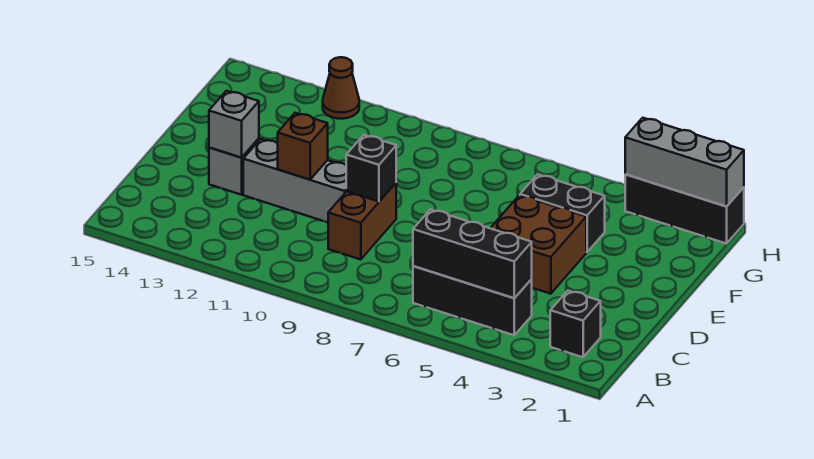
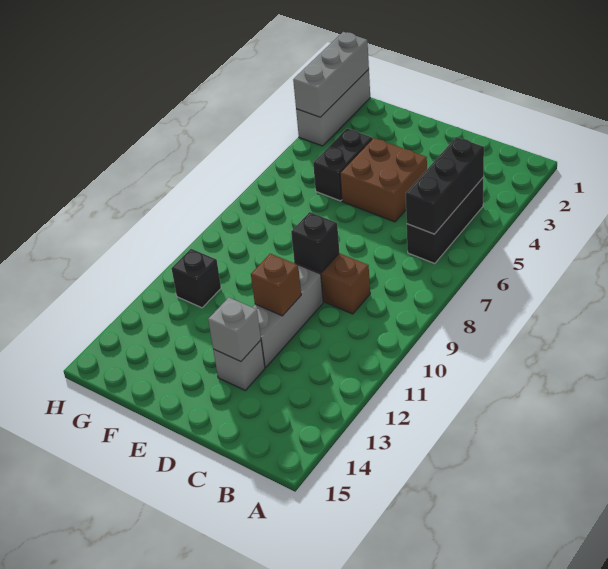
black 1x1 brick [550,291,601,357] -> black 1x1 brick moved to [171,249,221,308]
black 1x3 brick [625,175,744,244] -> grey 1x3 brick [296,69,370,146]
brown 1x1 cone [323,57,359,119] -> none

